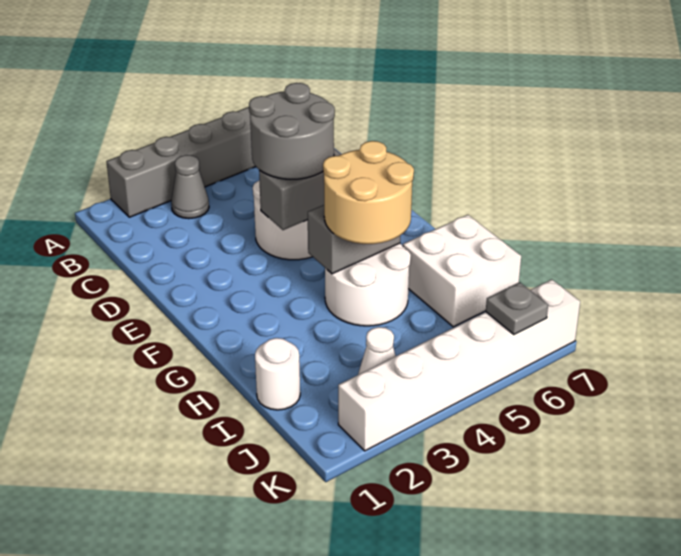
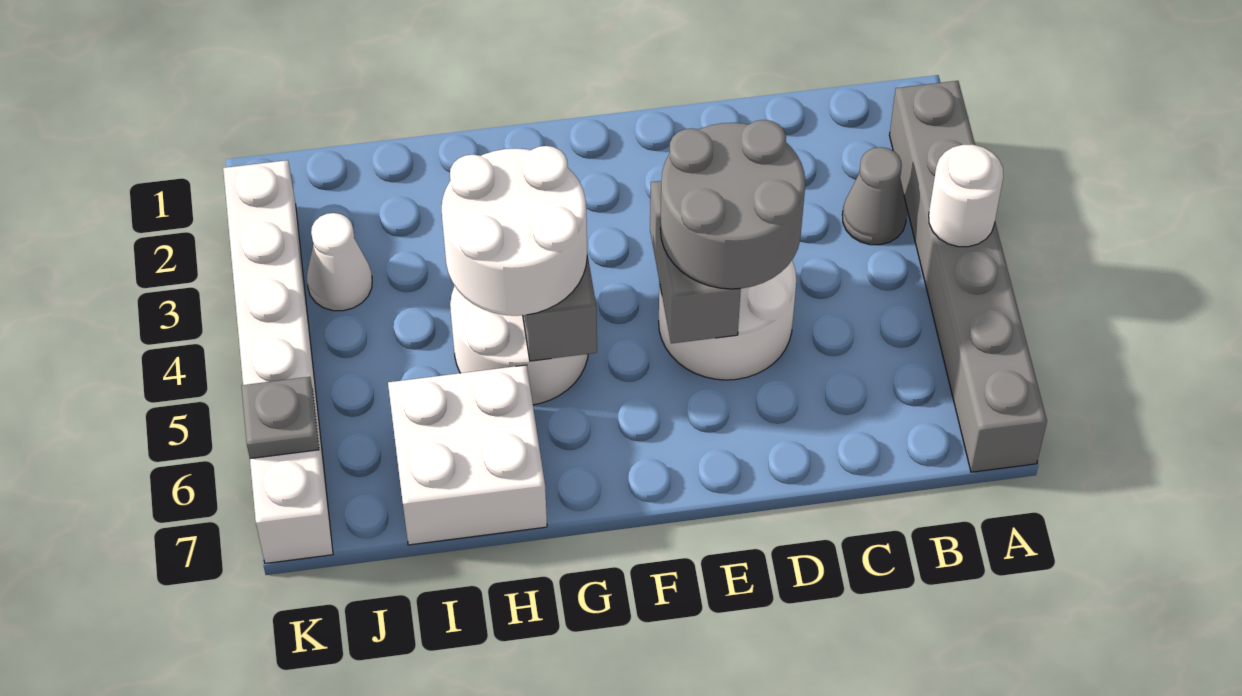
tan 2x2 round brick [323,141,414,244] -> white 2x2 round brick [442,146,587,316]
white 1x1 round brick [255,338,300,410] -> white 1x1 round brick moved to [929,145,1004,247]

